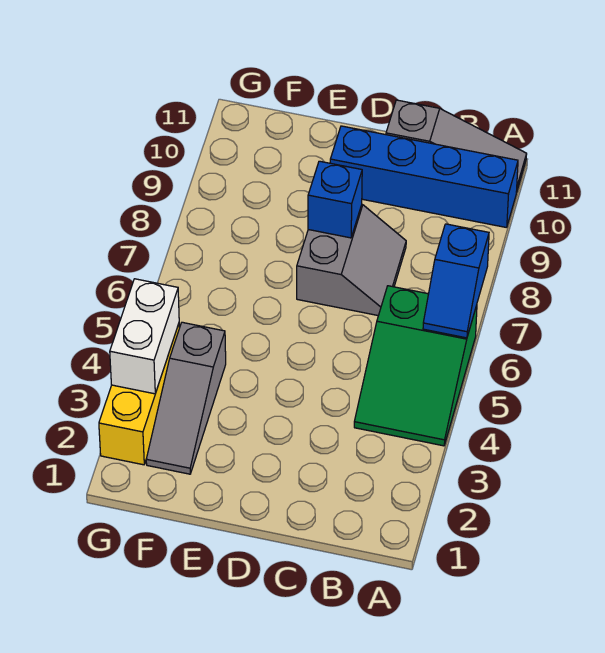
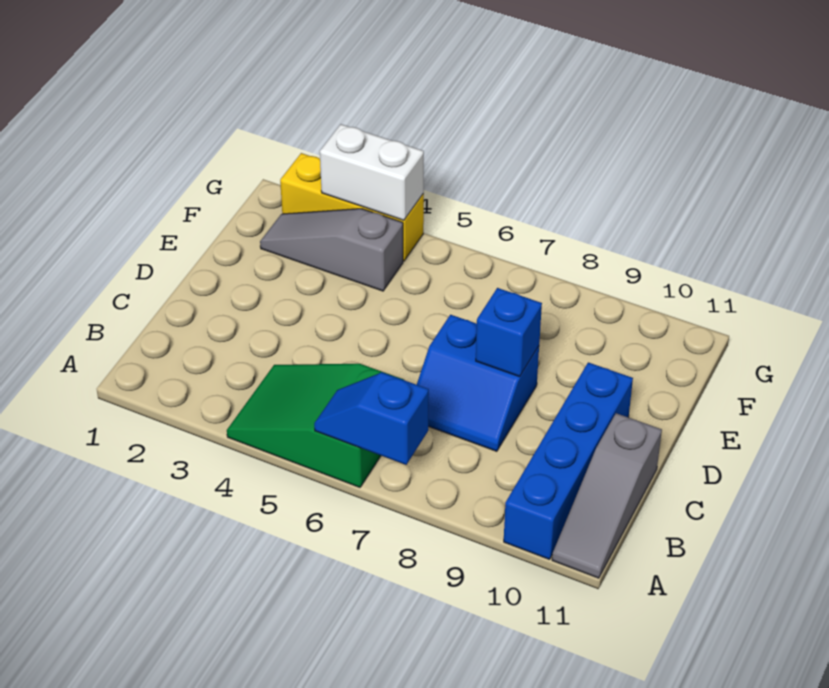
grey 2x2 slope [297,205,406,316] -> blue 2x2 slope [417,315,539,451]

